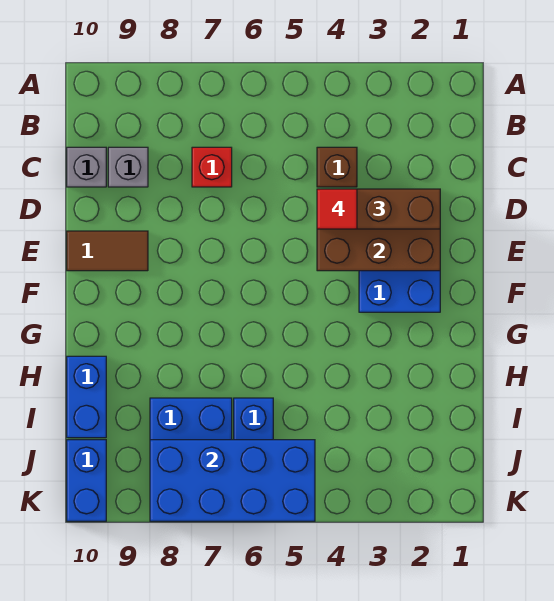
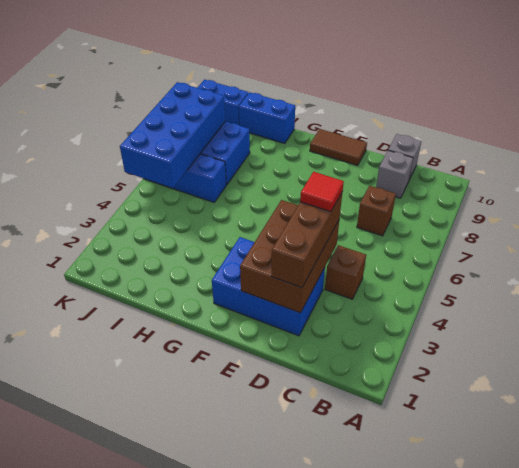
red 1x1 brick [192,147,232,187] -> brown 1x1 brick [357,186,396,236]
brown 1x2 tile [67,231,148,271] -> brown 1x2 tile turned to [310,129,367,165]

